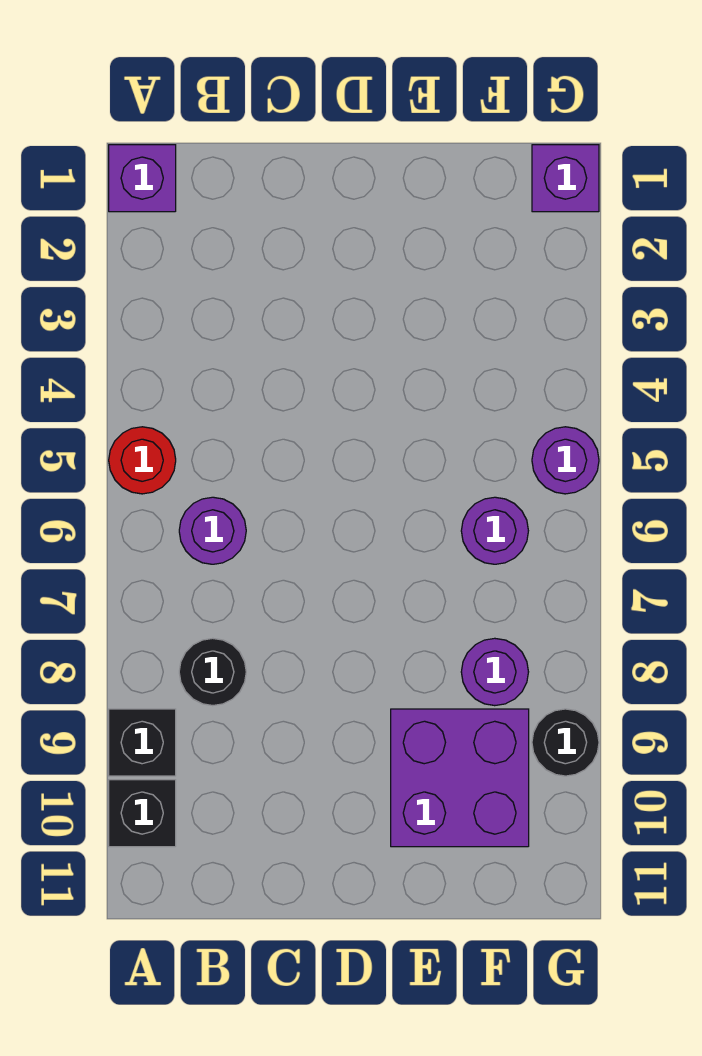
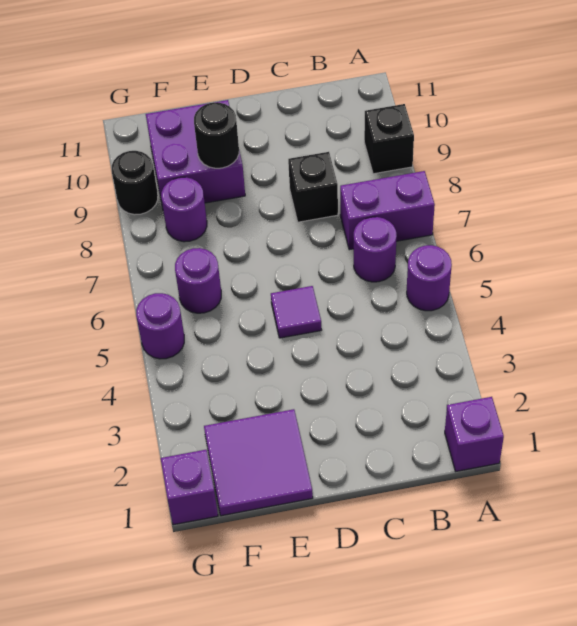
red 1x1 round brick [109,427,176,494] -> purple 1x1 round brick [407,245,452,311]
none -> purple 1x2 brick [340,171,435,250]
black 1x1 brick [109,780,176,847] -> black 1x1 brick moved to [288,152,338,222]
black 1x1 round brick [179,638,246,706] -> black 1x1 round brick moved to [194,102,239,168]
none -> purple 1x1 tile [271,286,321,338]
none -> purple 2x2 tile [204,409,313,516]

